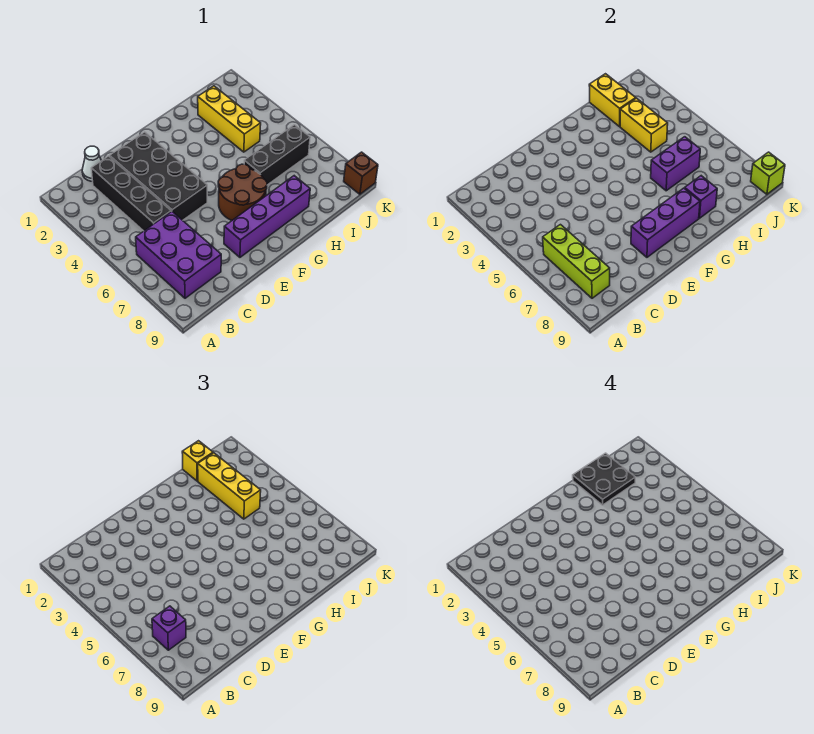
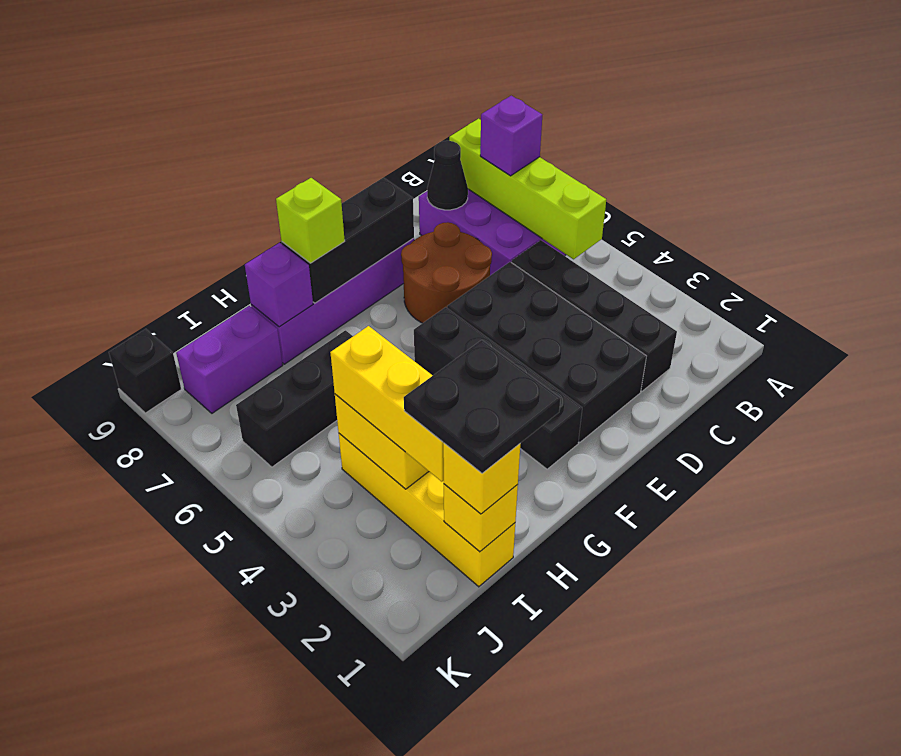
lime 1x3 brick [543,225,610,298] -> lime 1x4 brick [449,119,606,259]
white 1x1 cone [82,146,101,181] -> none
none -> black 1x1 cone [427,141,468,210]
purple 1x3 brick [631,188,700,257] -> black 1x3 brick [282,178,414,303]
none -> black 1x4 brick [414,307,582,469]
brown 2x2 round brick [218,164,267,220] -> brown 2x2 round brick moved to [401,222,492,323]
purple 1x2 brick [651,137,700,191] -> purple 1x2 brick moved to [176,306,283,413]
yellow 1x2 brick [589,74,636,127] -> yellow 1x1 brick [444,484,518,552]
yellow 1x3 brick [198,86,261,152] -> yellow 1x4 brick [339,434,515,587]
brown 1x1 brick [344,152,378,194] -> black 1x1 brick [109,329,181,413]
lime 1x1 brick [751,152,785,194] -> lime 1x1 brick moved to [276,178,345,263]

